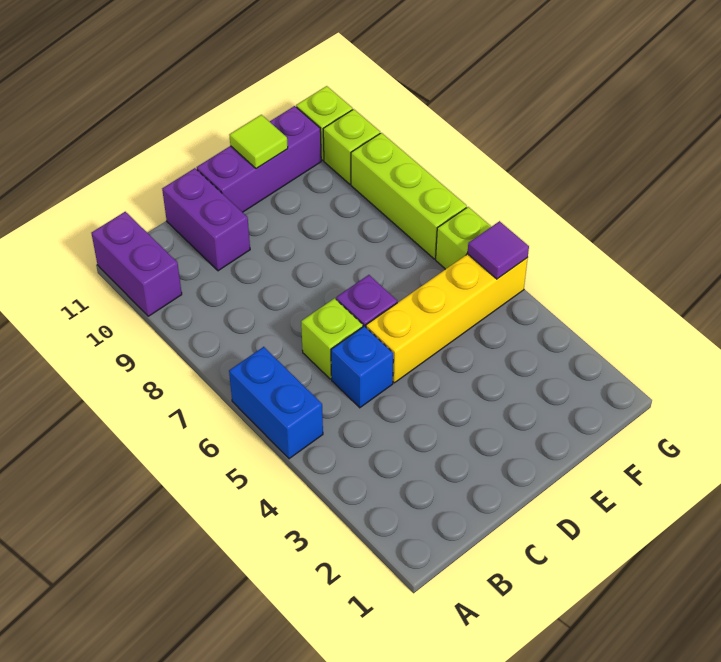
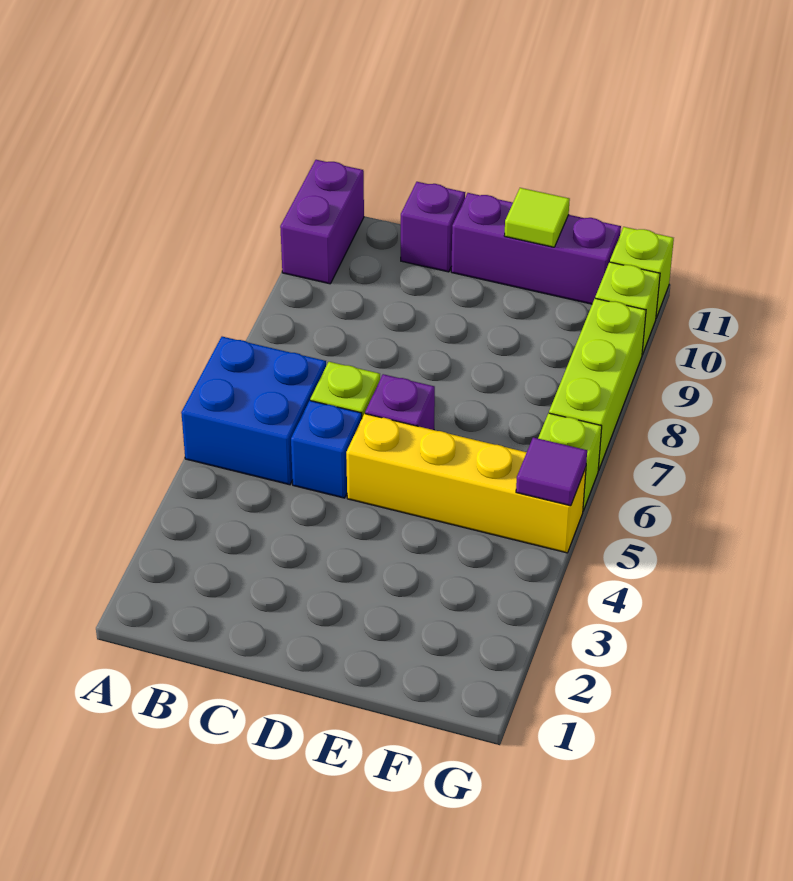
blue 1x2 brick [229,347,323,459] -> blue 2x2 brick [181,337,326,485]
purple 1x2 brick [162,168,250,271] -> purple 1x1 brick [401,182,465,272]

